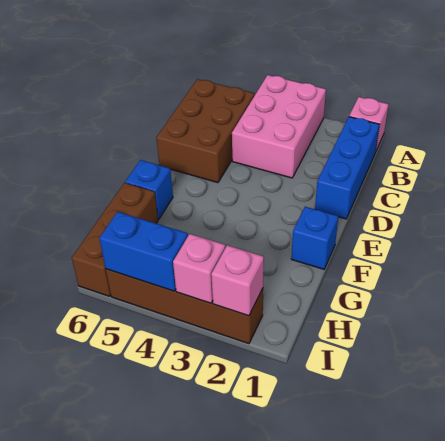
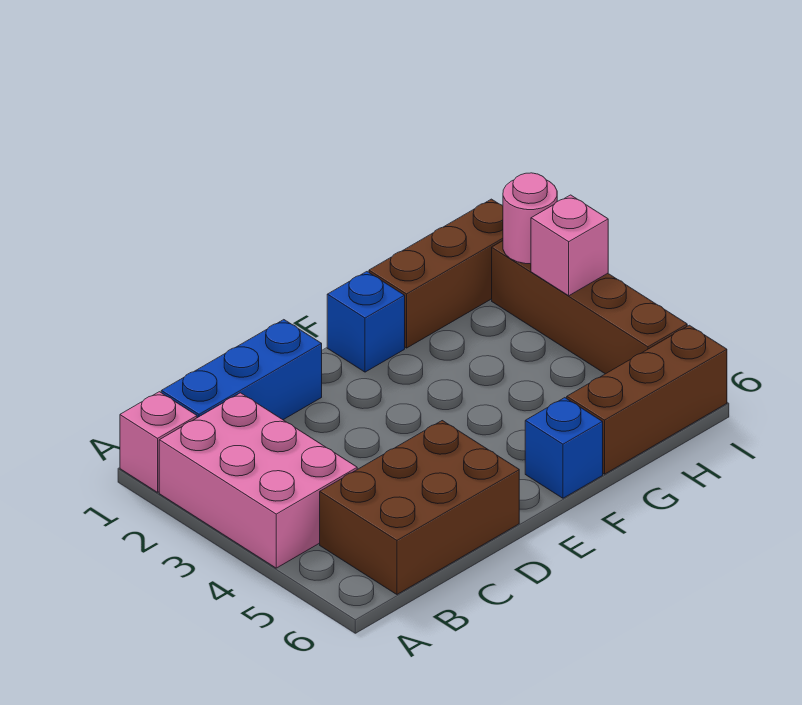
pink 2x3 brick [232,75,326,178] -> pink 2x3 brick turned to [159,393,357,568]
none -> brown 1x3 brick [369,199,503,348]
pink 1x1 brick [211,245,264,316] -> pink 1x1 round brick [503,173,557,264]
blue 1x2 brick [99,212,188,291] -> none

